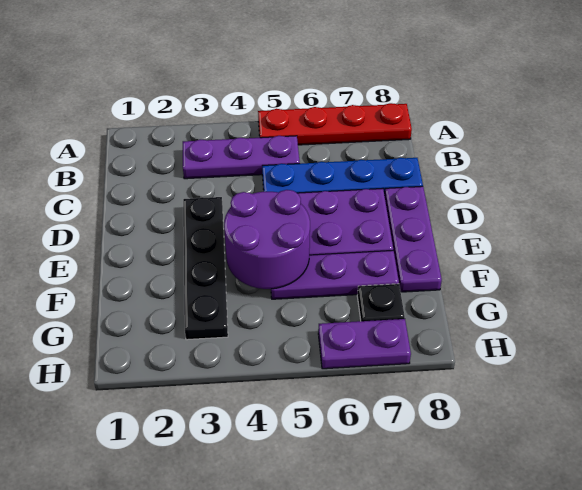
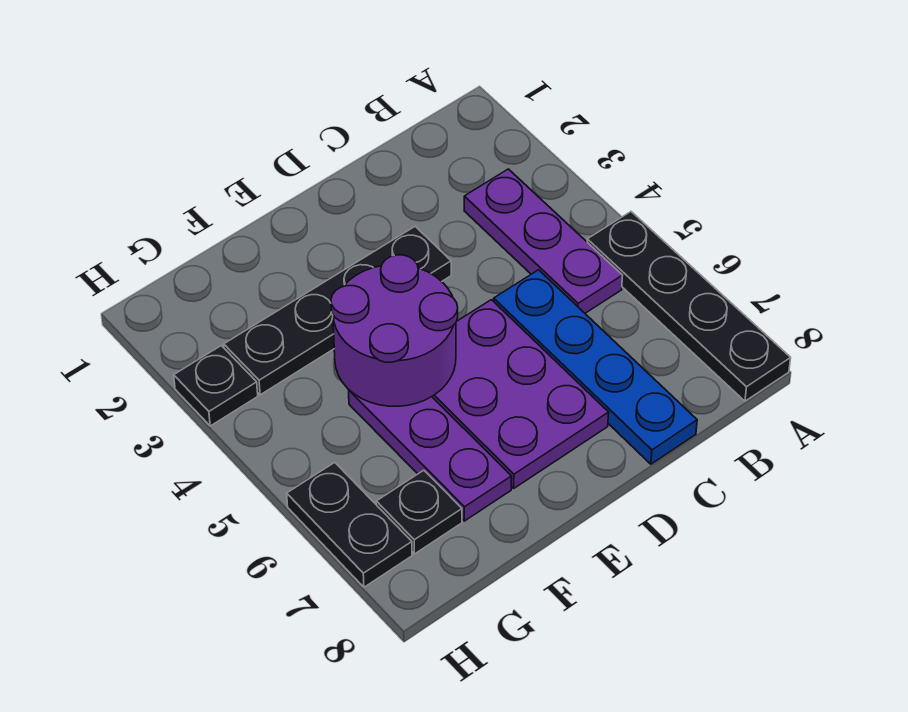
red 1x4 plate [258,103,412,145] -> black 1x4 plate [587,212,791,401]
purple 1x3 plate [384,186,442,292] -> none
none -> black 1x1 plate [174,346,258,426]
purple 1x2 plate [318,319,411,369] -> black 1x2 plate [287,462,412,587]

